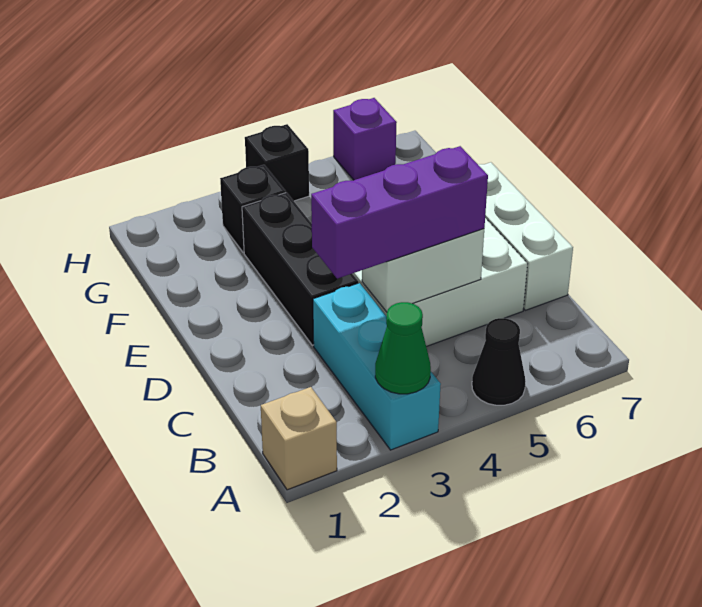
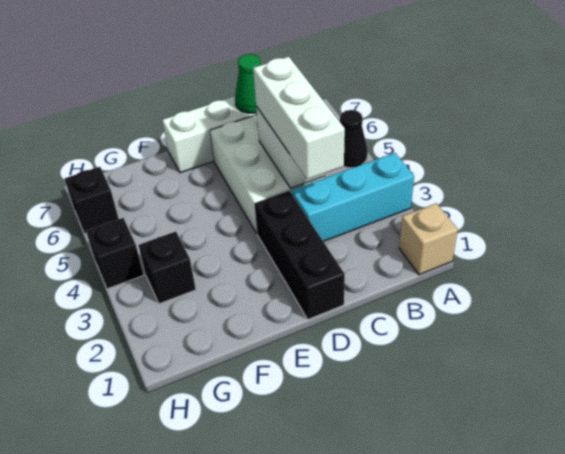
green 1x1 cone [375,302,431,394] -> green 1x1 cone moved to [235,54,261,113]
purple 1x3 brick [311,146,488,279] -> white 1x3 brick [253,57,345,179]
black 1x3 brick [242,193,358,345] -> black 1x3 brick turned to [255,191,345,319]
purple 1x1 brick [333,98,397,180] -> black 1x1 brick [65,167,119,234]

